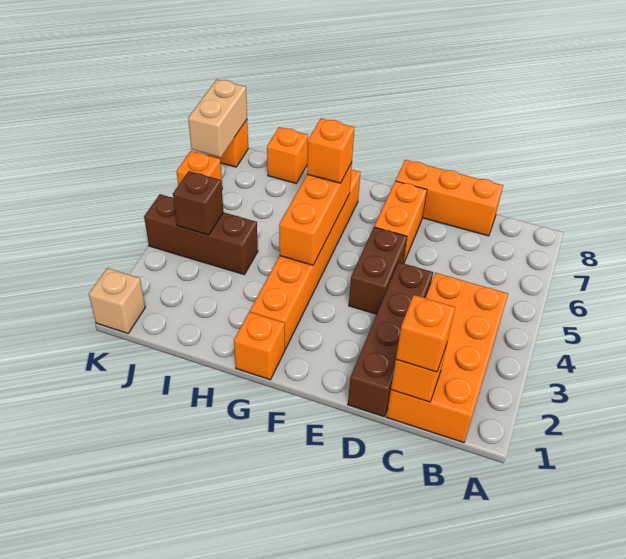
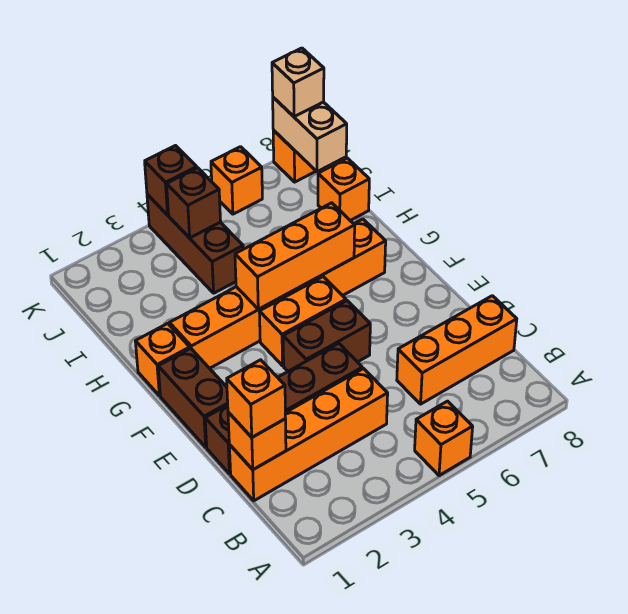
orange 2x4 brick [387,273,508,443] -> orange 1x4 brick [229,369,388,501]
orange 1x3 brick [396,160,503,236] -> orange 1x3 brick turned to [397,296,517,404]
none -> brown 1x2 brick [158,348,228,447]
orange 1x2 brick [374,181,427,263] -> orange 1x2 brick moved to [259,277,346,366]
orange 1x1 brick [307,119,355,183] -> orange 1x1 brick moved to [415,401,473,476]
tan 1x1 brick [89,268,145,333] -> tan 1x1 brick moved to [272,48,324,117]
none -> brown 1x1 brick [145,146,197,215]
tan 1x2 brick [188,80,247,157] -> tan 1x2 brick turned to [273,97,347,172]

